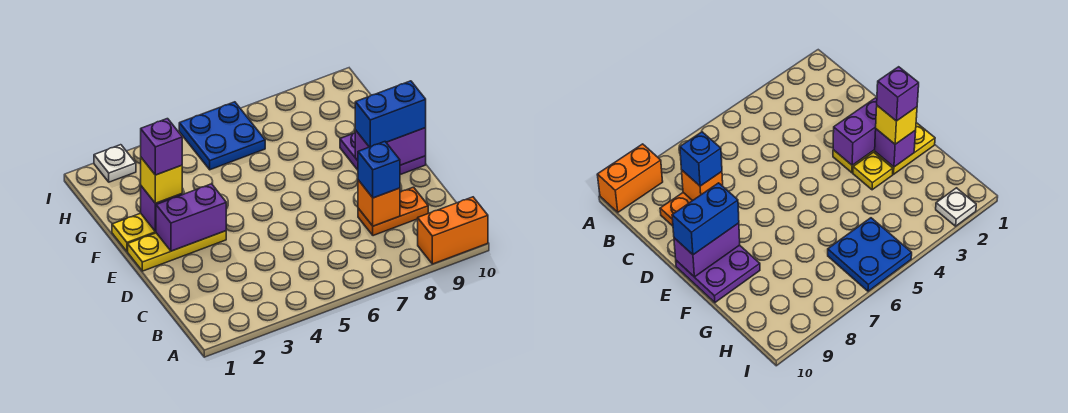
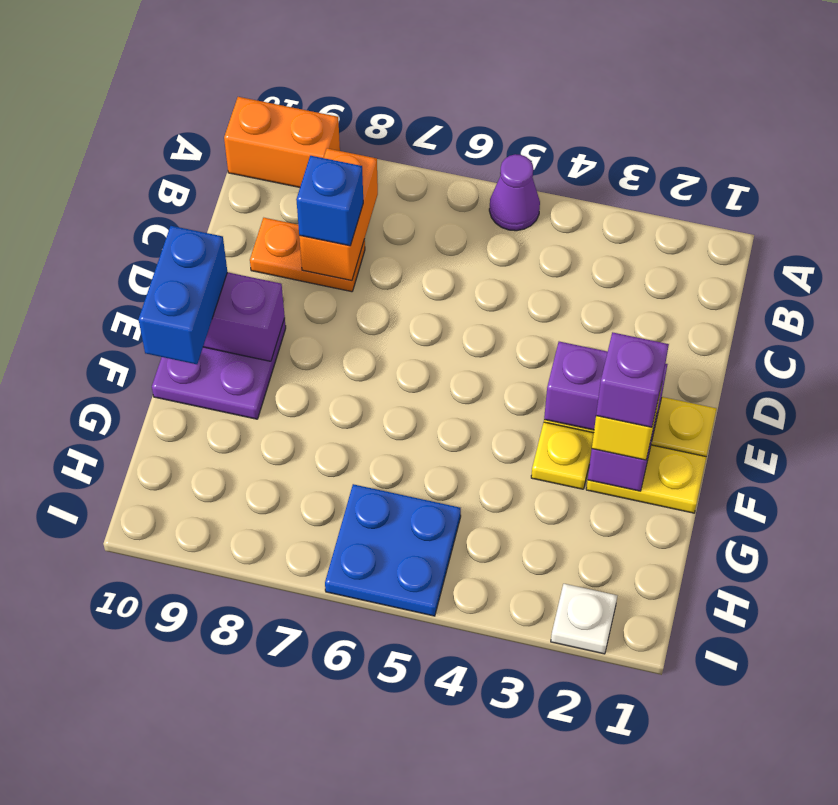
none -> purple 1x1 cone [489,154,540,231]
orange 1x1 brick [358,180,400,226] -> orange 1x2 brick [299,148,378,281]
blue 1x2 brick [355,81,426,147] -> blue 1x2 brick turned to [139,226,227,364]

